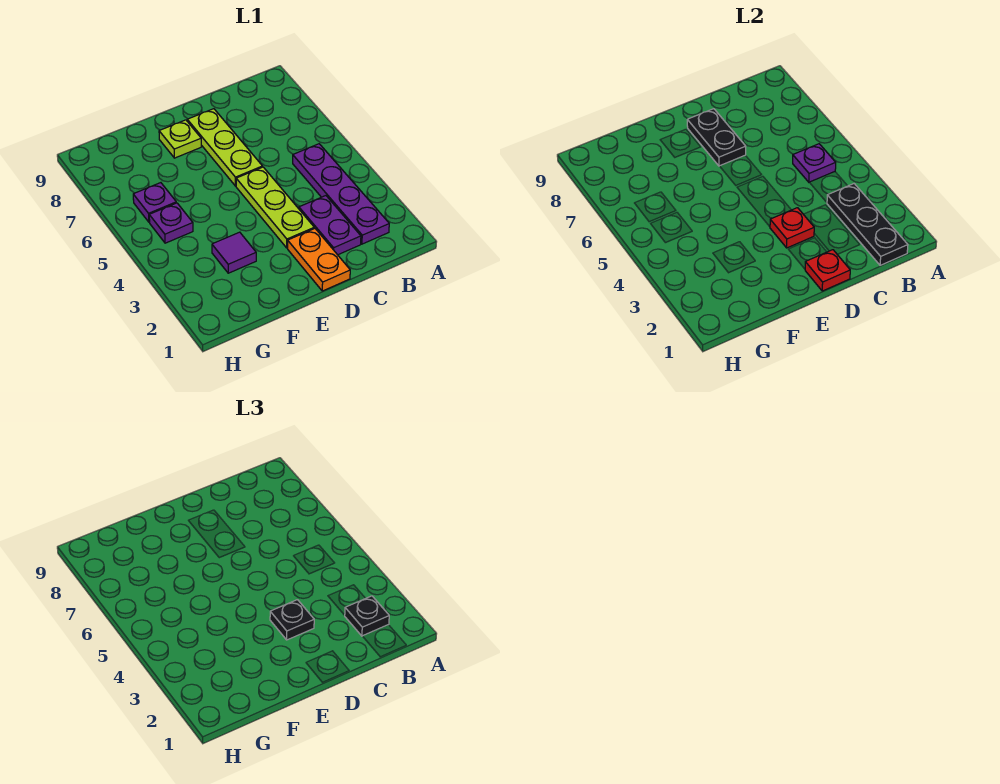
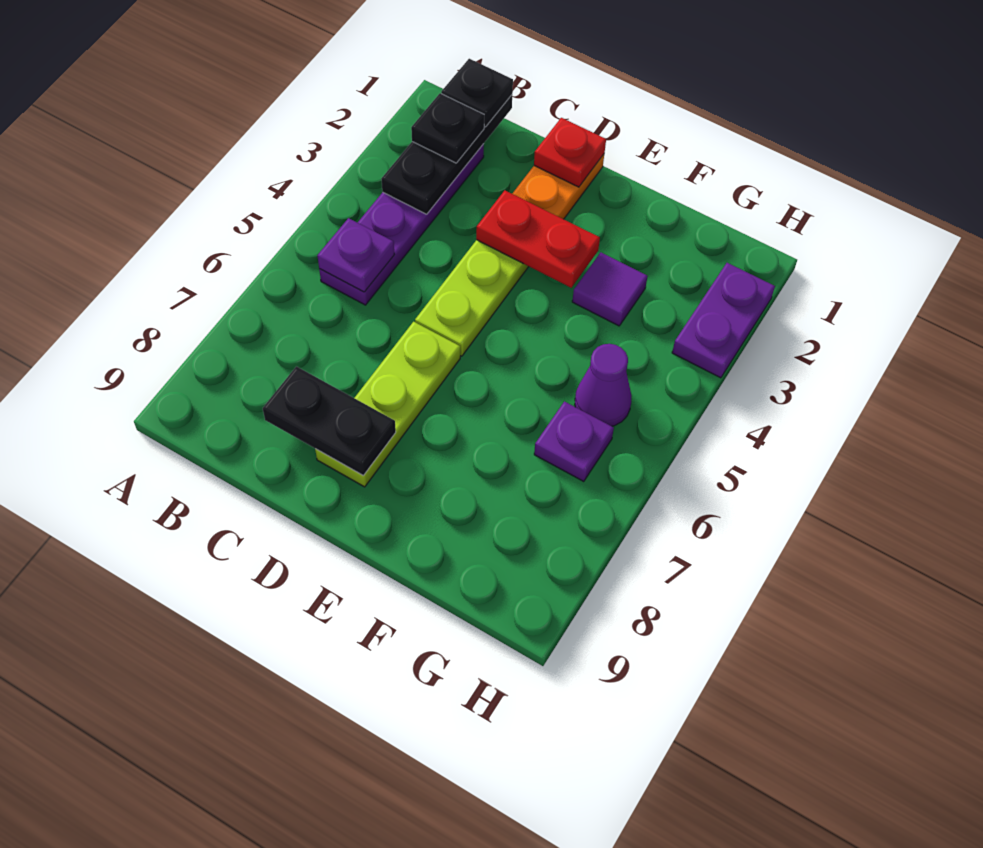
purple 1x2 plate [299,196,361,255] -> purple 1x2 plate moved to [672,263,775,378]
red 1x1 plate [770,208,814,248] -> red 1x2 plate [476,191,600,288]
black 1x1 plate [270,600,314,640] -> black 1x1 plate moved to [441,59,513,127]
black 1x2 plate [687,109,746,166] -> black 1x2 plate turned to [263,366,396,476]
lime 1x1 plate [159,120,201,158] -> none
purple 1x1 plate [149,203,193,243] -> purple 1x1 cone [575,344,632,426]

